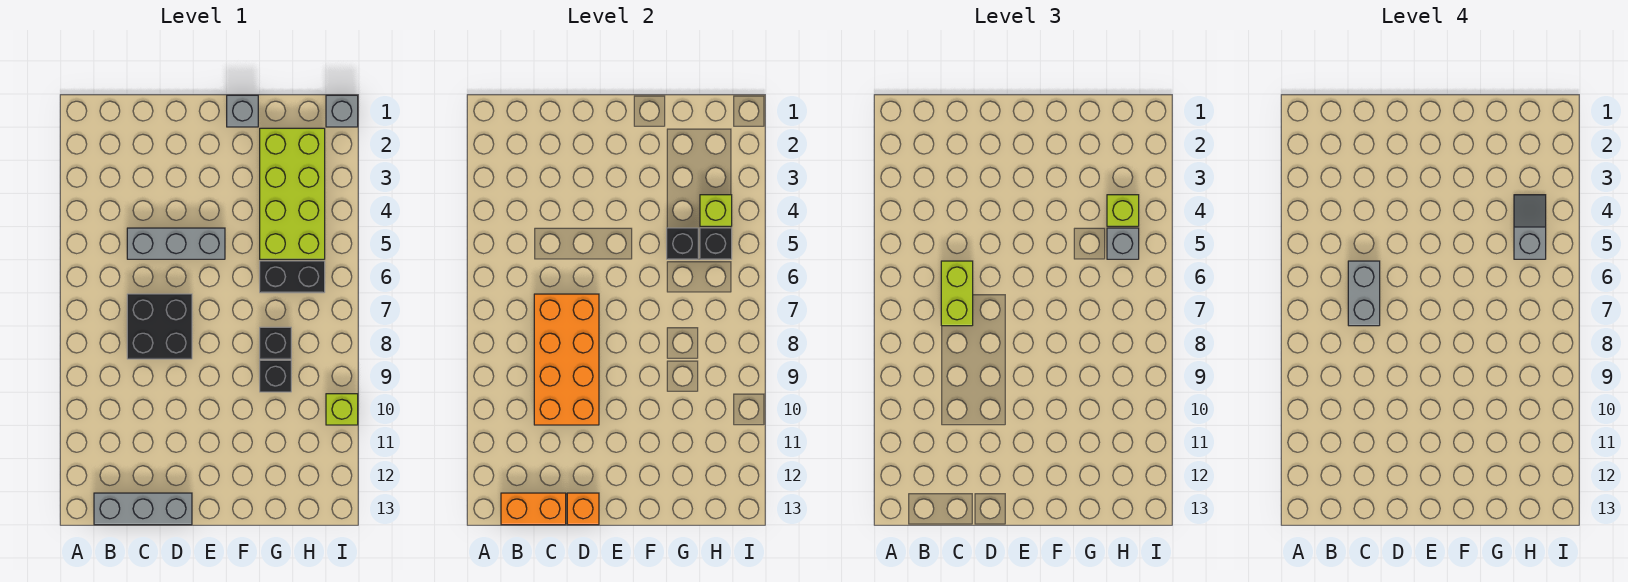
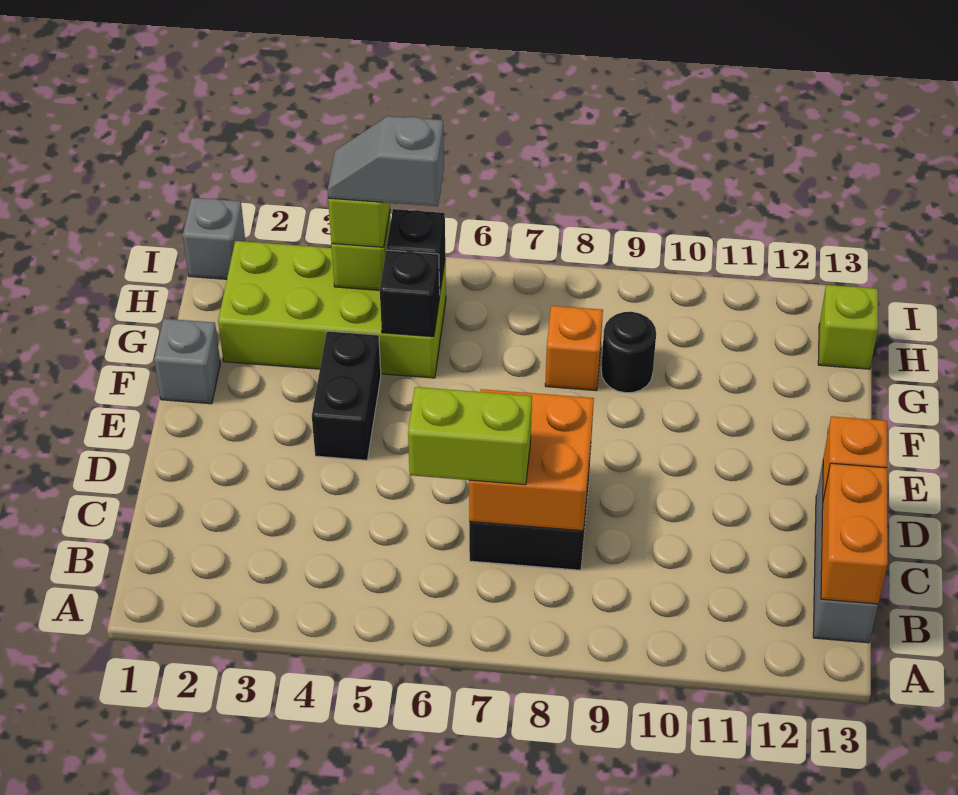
grey 1x3 brick [127,228,225,259] -> none
grey 1x2 brick [1348,261,1380,326] -> none
orange 2x4 brick [534,294,599,425] -> orange 2x2 brick [469,389,594,531]
black 1x2 brick [260,261,325,293] -> black 1x2 brick moved to [312,331,381,460]
black 1x1 brick [260,327,291,359] -> orange 1x1 brick [545,306,603,391]
black 1x1 brick [260,360,291,392] -> black 1x1 round brick [601,312,656,393]
grey 1x1 brick [1107,228,1139,259] -> none
lime 1x1 brick [326,394,358,425] -> lime 1x1 brick moved to [818,285,878,369]

